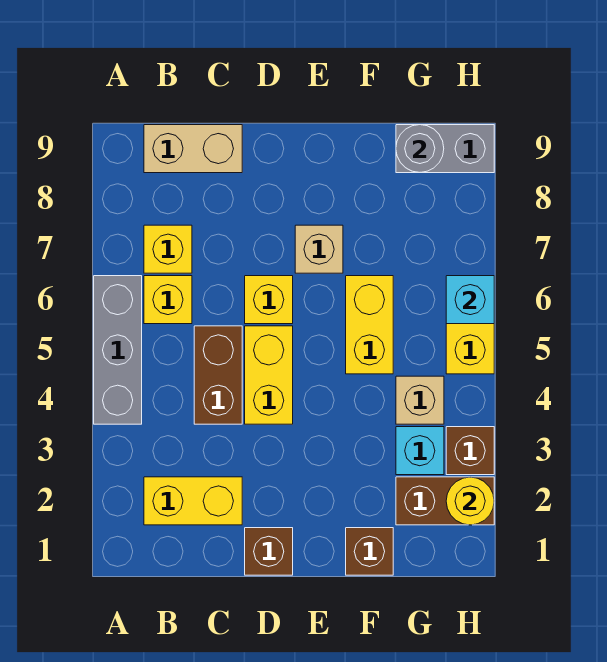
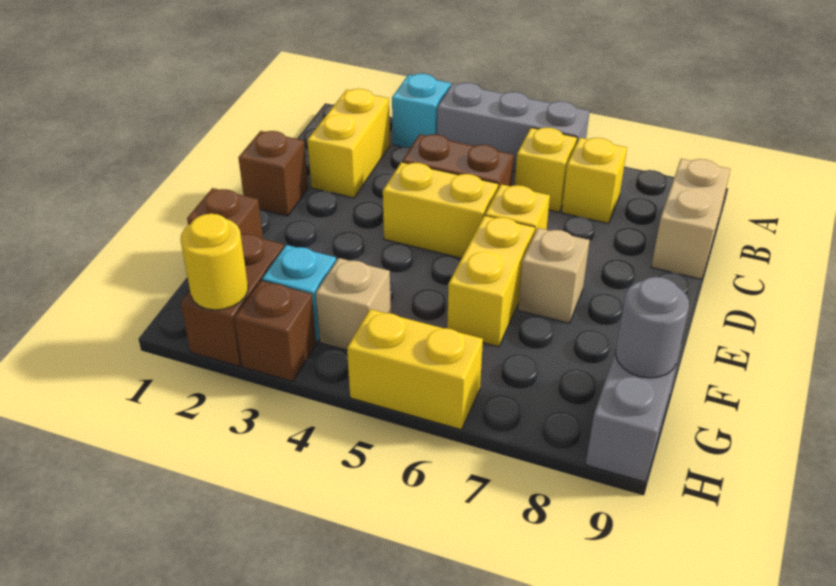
yellow 1x2 brick [346,276,393,374] -> yellow 1x2 brick turned to [447,216,535,347]
cyan 1x1 brick [446,276,494,324] -> cyan 1x1 brick moved to [392,74,451,148]

